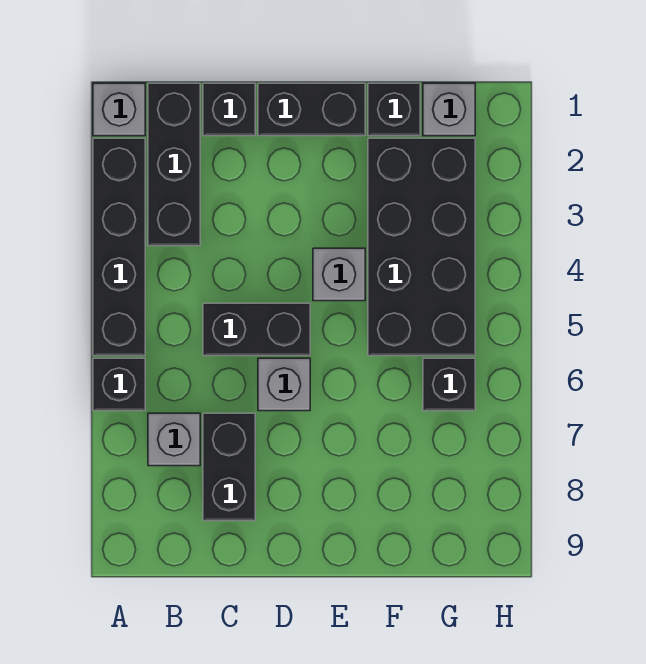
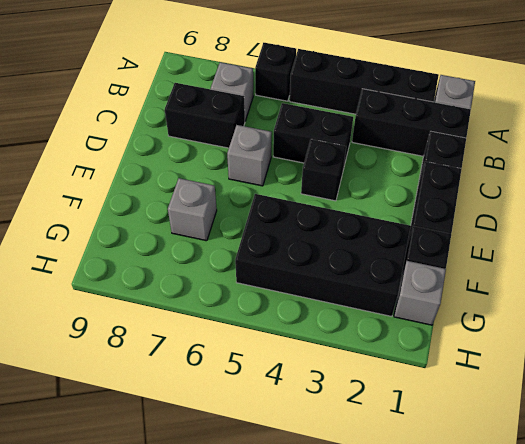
black 1x2 brick [203,303,310,356] -> black 1x2 brick turned to [273,103,353,165]
grey 1x1 brick [313,248,365,301] -> grey 1x1 brick moved to [168,178,217,241]
black 1x1 brick [423,358,475,411] -> black 1x1 brick moved to [301,139,346,201]

